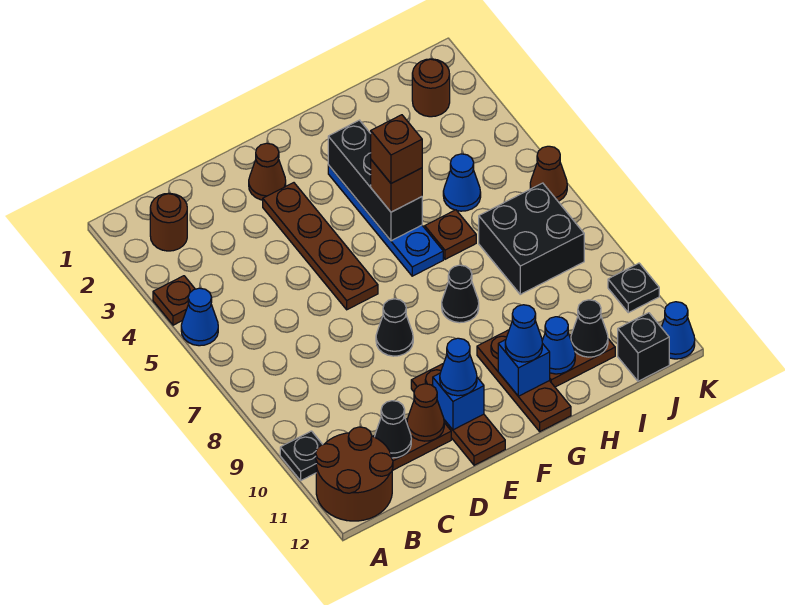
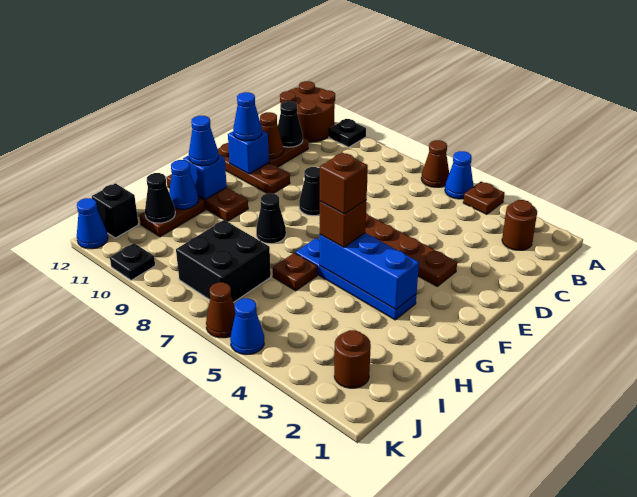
brown 1x1 cone [249,143,286,200] -> brown 1x1 cone moved to [421,140,449,187]
black 1x3 brick [328,120,422,241] -> blue 1x3 brick [320,233,419,310]
blue 1x1 cone [443,154,481,211] -> blue 1x1 cone moved to [230,298,264,355]

